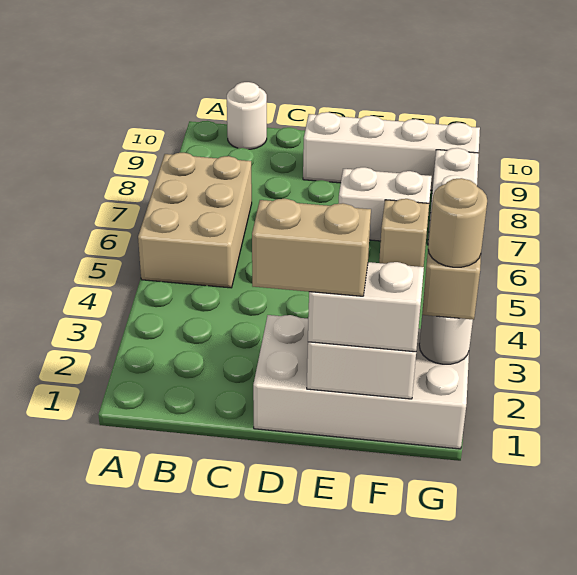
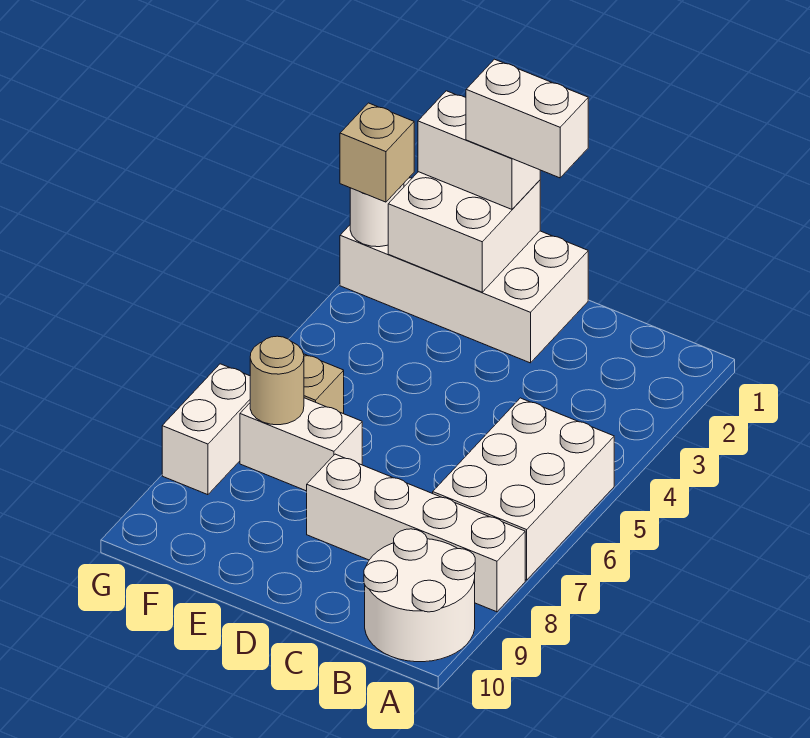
tan 2x3 brick [138,153,252,288] -> white 2x3 brick [433,398,614,580]
white 1x1 round brick [227,82,267,149] -> white 2x2 round brick [364,529,475,662]
tan 1x2 brick [252,199,371,296] -> white 1x2 brick [466,59,588,178]
white 1x4 brick [303,112,480,190] -> white 1x4 brick moved to [307,454,525,612]
tan 1x1 round brick [428,178,487,267] -> tan 1x1 round brick moved to [250,336,304,425]

